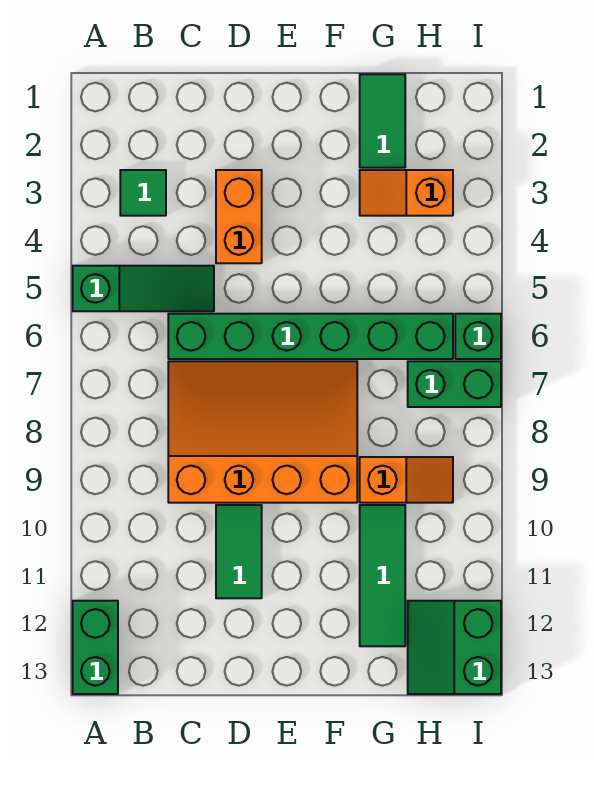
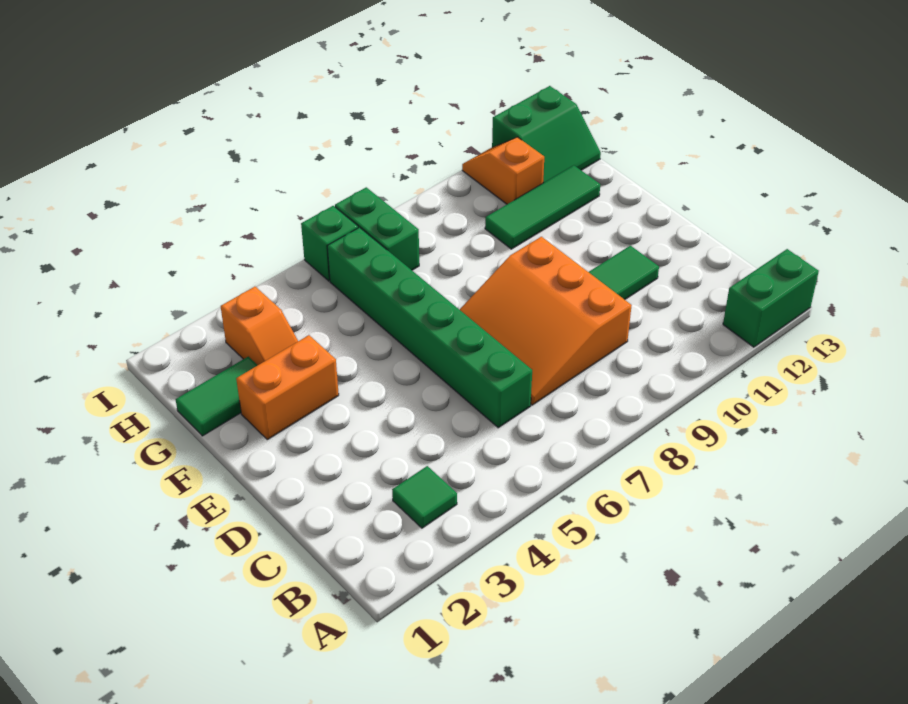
green 1x3 slope [73,266,214,311] -> none
orange 3x4 slope [168,361,357,503] -> orange 3x3 slope [460,237,632,405]
orange 1x2 brick [216,170,262,263] -> orange 1x2 brick moved to [236,335,339,440]
orange 1x2 slope [360,457,453,503] -> orange 1x2 slope moved to [462,137,544,204]

